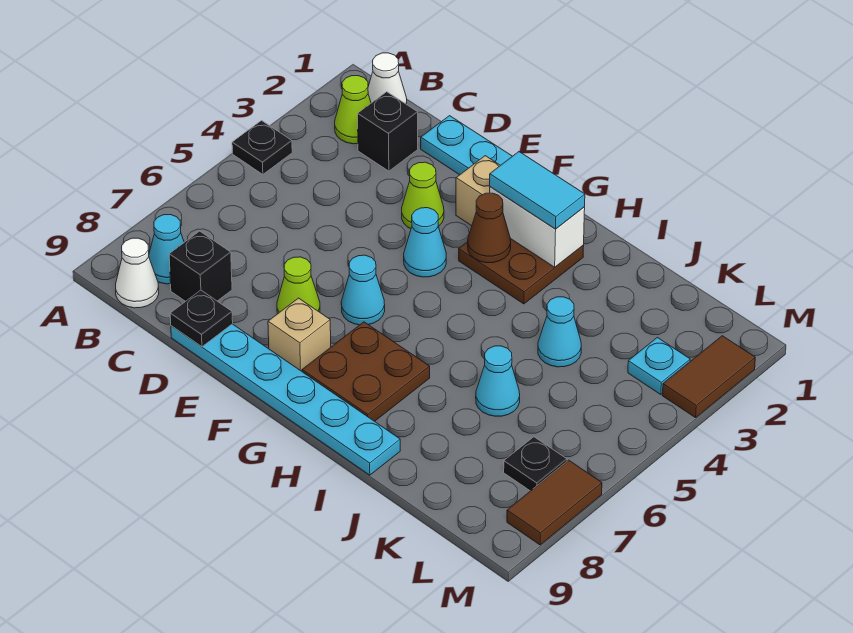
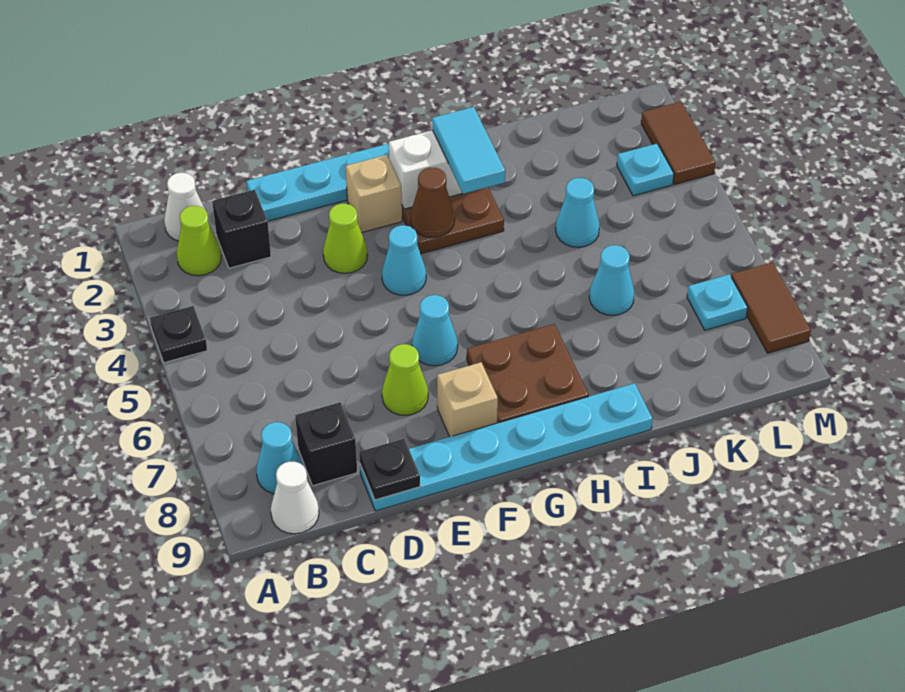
cyan 1x2 tile [490,152,585,229] -> cyan 1x2 tile turned to [432,107,505,194]
black 1x1 plate [504,437,567,491] -> cyan 1x1 plate [687,274,748,330]

